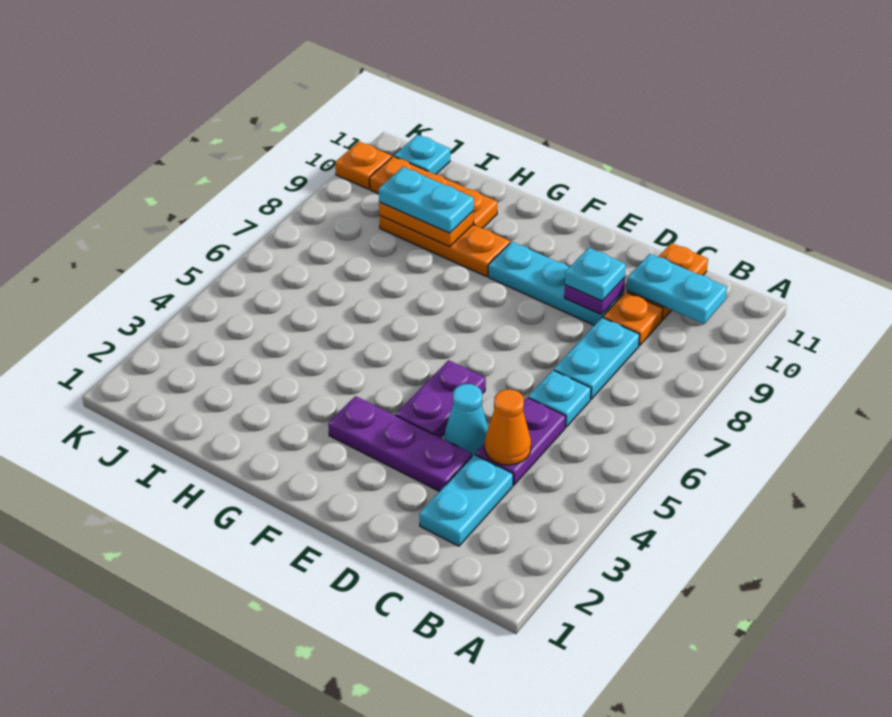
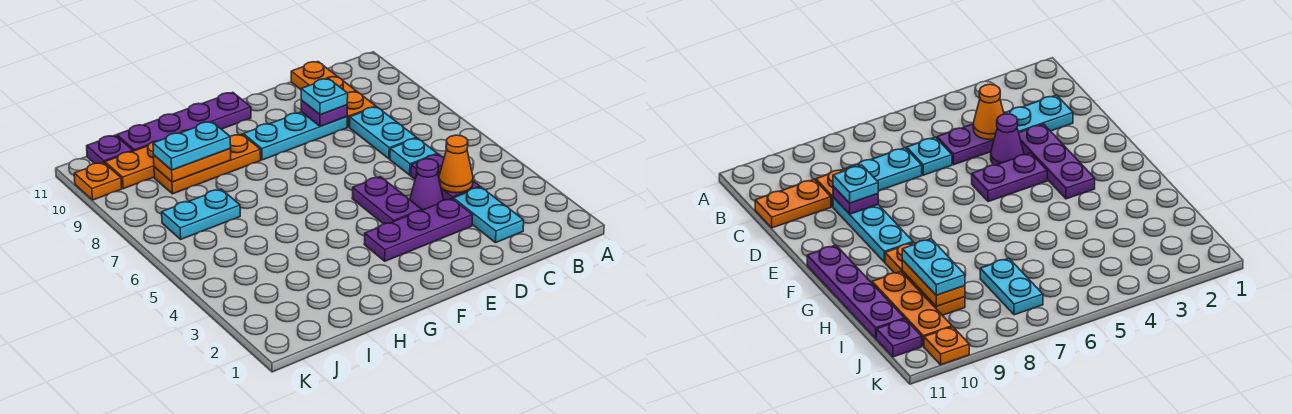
cyan 1x2 plate [627,254,727,324] -> cyan 1x2 plate moved to [162,189,240,239]
cyan 1x1 cone [444,384,488,456] -> purple 1x1 cone [410,159,444,210]
none -> purple 1x4 plate [117,92,251,151]
cyan 1x1 plate [394,135,450,174] -> purple 1x1 plate [87,135,133,164]

